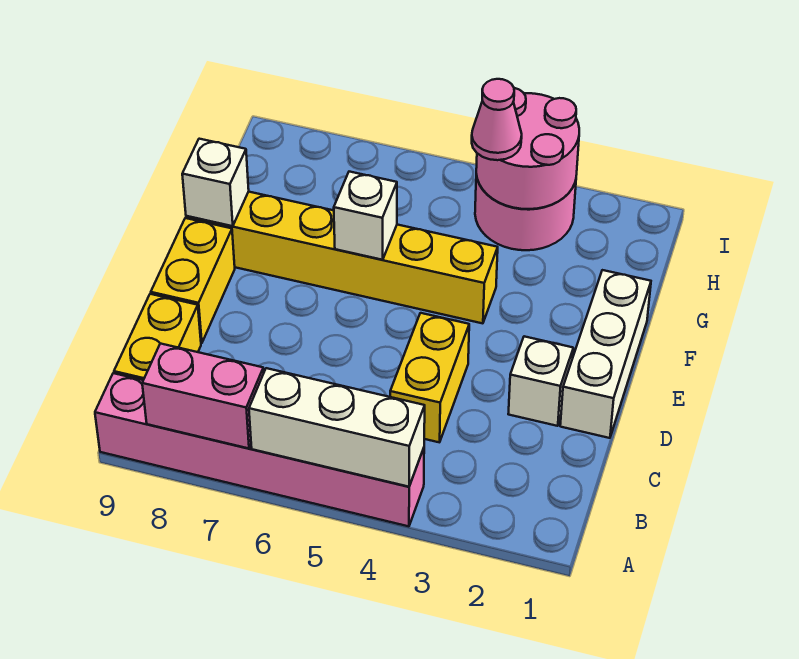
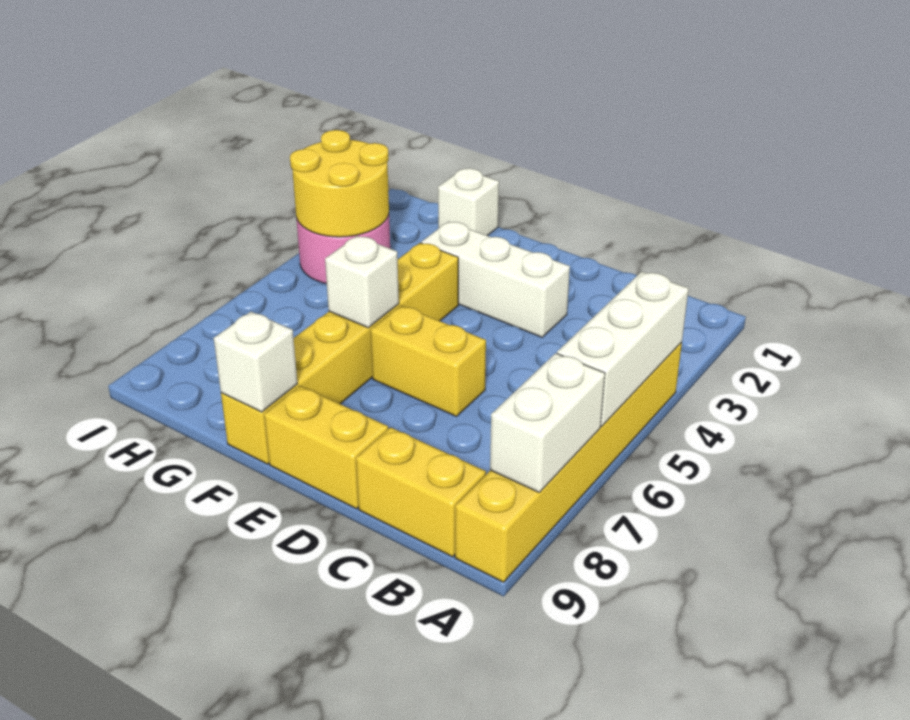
pink 1x6 brick [95,373,424,526] -> yellow 1x6 brick [455,342,682,582]
pink 1x2 brick [142,344,264,448] -> white 1x2 brick [490,353,605,493]
yellow 1x2 brick [390,313,469,442] -> yellow 1x2 brick moved to [371,305,486,416]
white 1x3 brick [560,270,651,438] -> white 1x3 brick moved to [421,222,570,337]
white 1x1 brick [508,336,573,426] -> white 1x1 brick moved to [438,168,499,236]
pink 2x2 round brick [476,88,579,209] -> yellow 2x2 round brick [290,130,389,237]
pink 1x1 cone [472,79,522,160] -> none

